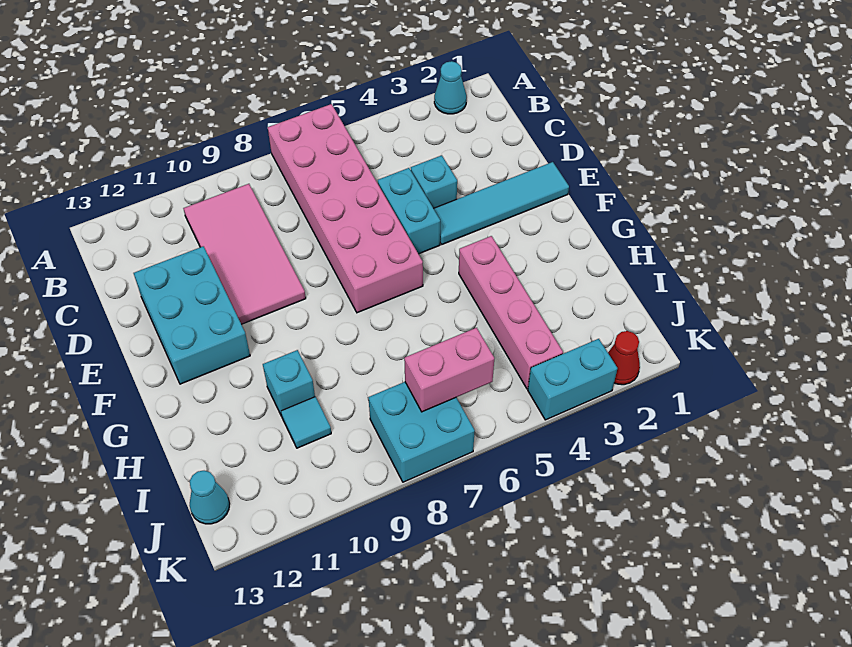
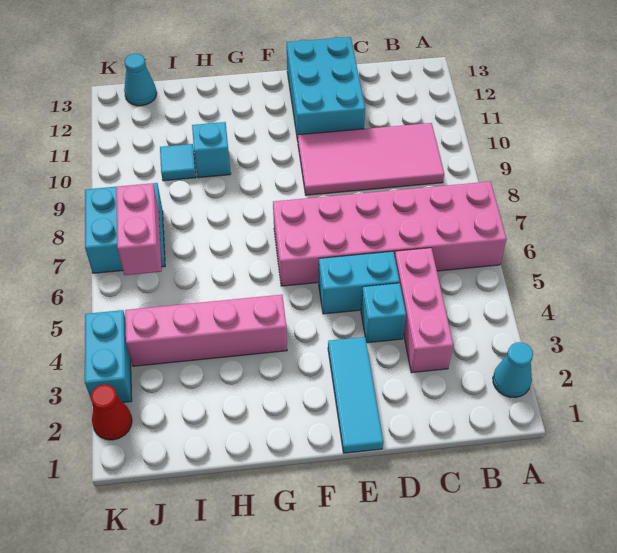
none -> pink 1x3 brick [395,248,453,373]
cyan 2x3 brick [134,246,250,384] -> cyan 2x3 brick turned to [287,37,365,140]
cyan 1x4 tile [434,162,569,244] -> cyan 1x3 tile [328,337,383,453]

